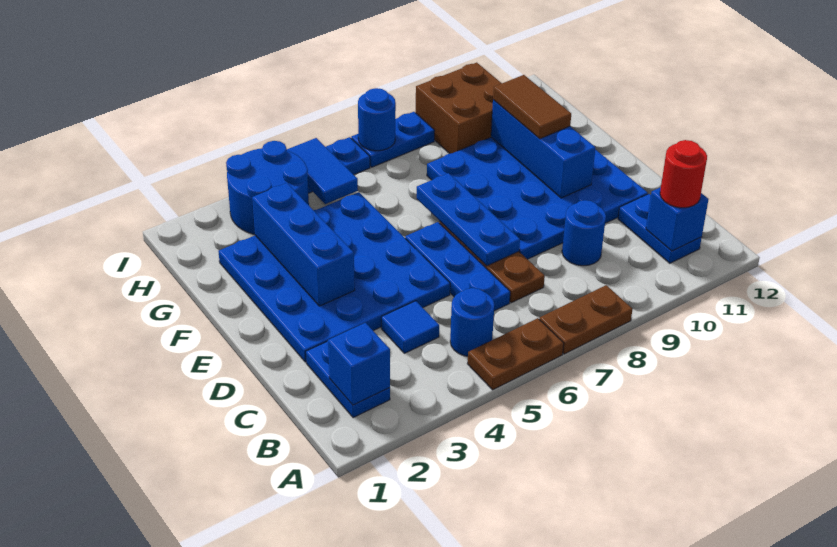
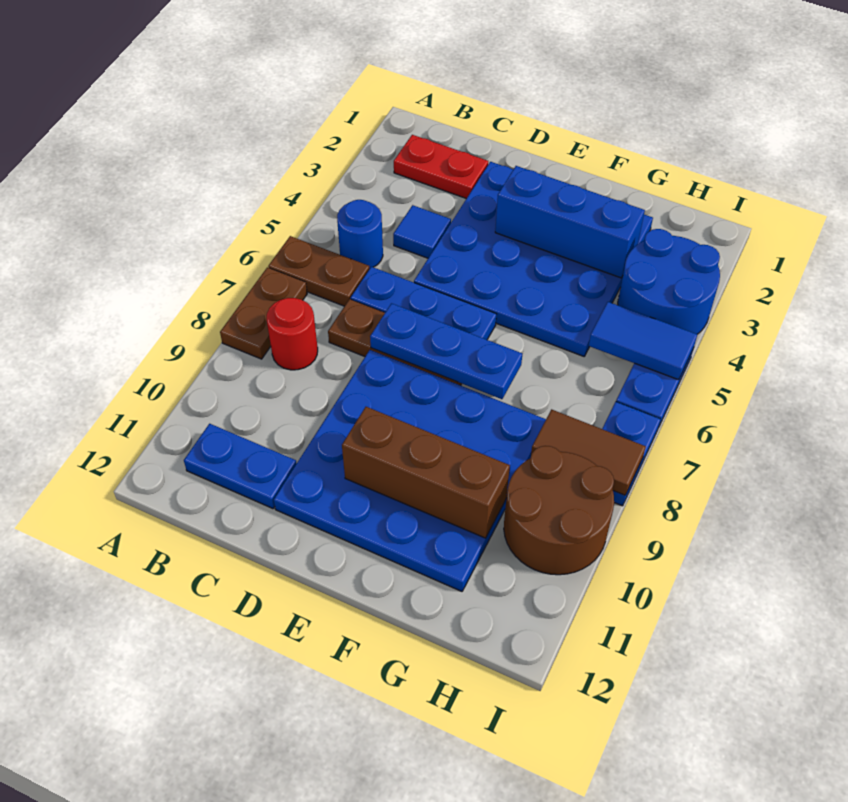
brown 1x2 plate [467,318,564,390] -> brown 1x2 plate turned to [268,236,369,306]
blue 1x2 plate [306,341,390,418] -> red 1x2 plate [394,135,488,199]
blue 1x1 brick [328,323,390,405] -> none
blue 1x1 brick [646,187,709,251] -> none
red 1x1 round brick [660,140,707,208] -> red 1x1 round brick moved to [267,298,318,370]
blue 1x1 round brick [562,200,606,266] -> none
blue 1x3 brick [491,100,595,198] -> brown 1x3 brick [342,407,510,538]
brown 1x2 tile [493,75,571,139] -> brown 1x2 tile moved to [531,409,646,495]
brown 2x2 brick [416,63,502,154] -> brown 2x2 round brick [504,446,614,575]
blue 1x1 round brick [358,88,396,151] -> none

